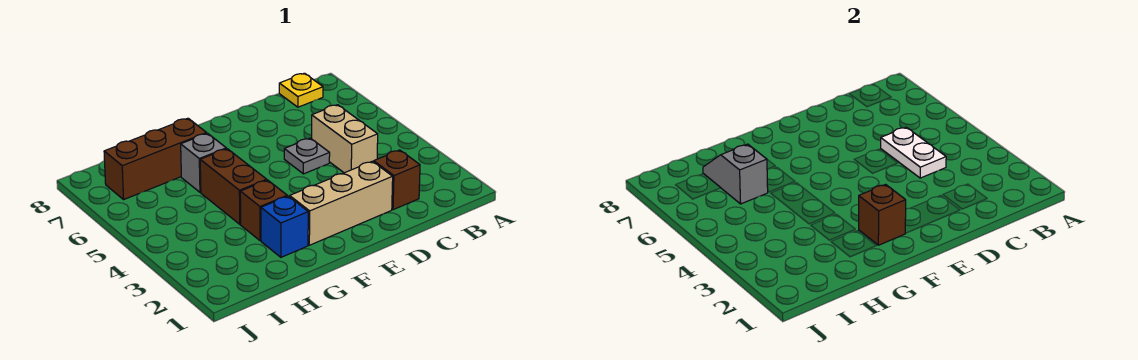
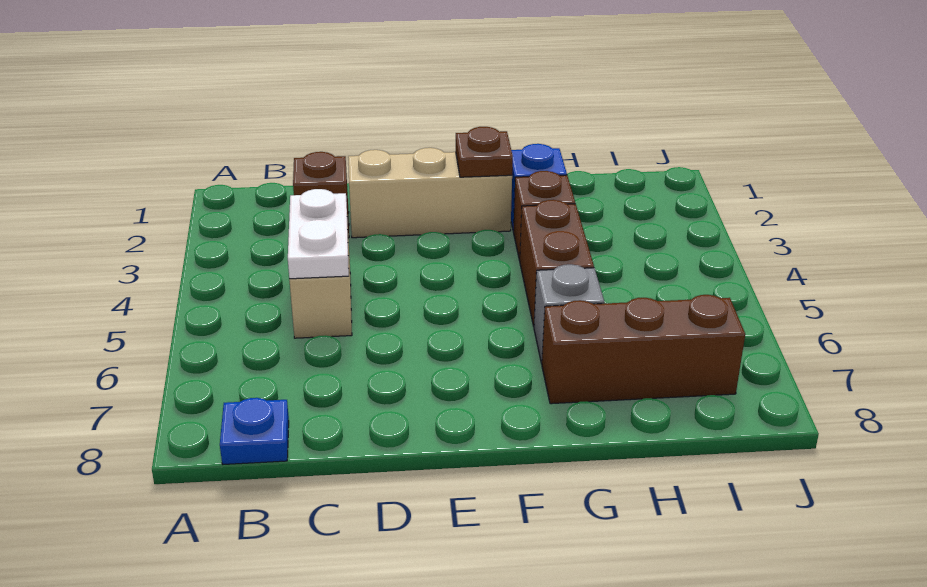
yellow 1x1 plate [279,73,323,107] -> blue 1x1 plate [220,398,289,464]
grey 1x1 plate [284,138,330,174] -> none
brown 1x1 brick [859,184,906,245] -> brown 1x1 plate [456,127,513,177]
grey 1x2 slope [703,144,768,204] -> none

